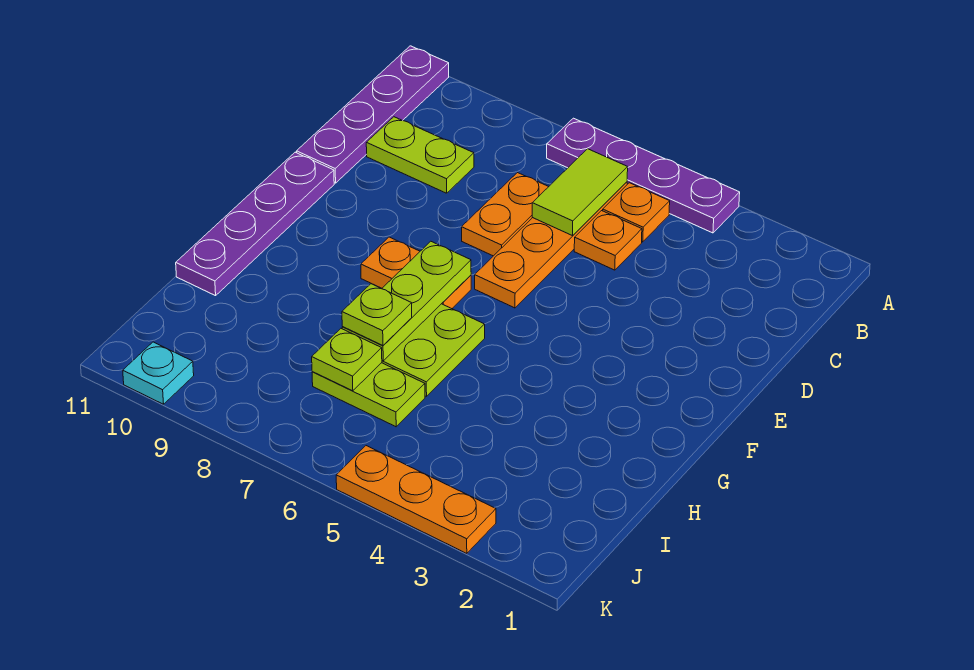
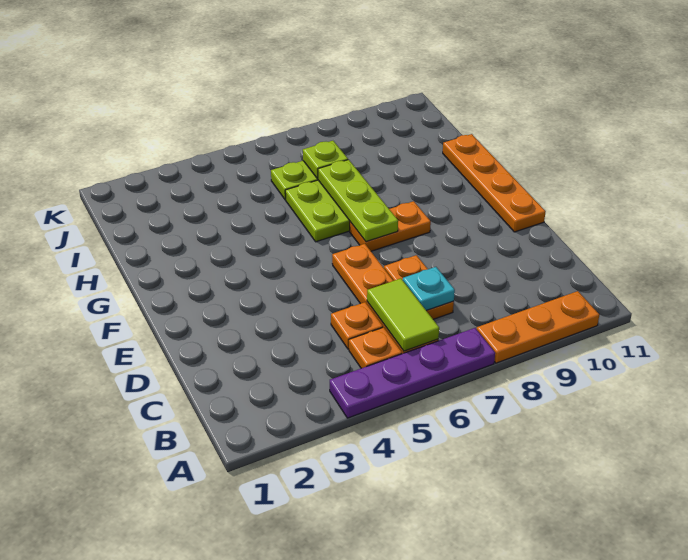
purple 1x4 plate [296,46,449,183] -> none
lime 1x2 plate [366,117,474,193] -> none
purple 1x4 plate [176,152,334,296] -> orange 1x4 plate [443,134,546,232]
lime 1x1 plate [342,284,412,345] -> none
orange 1x3 plate [336,446,496,553] -> orange 1x3 plate moved to [477,291,600,363]
cyan 1x1 plate [123,342,194,404] -> cyan 1x1 plate moved to [403,267,455,311]

